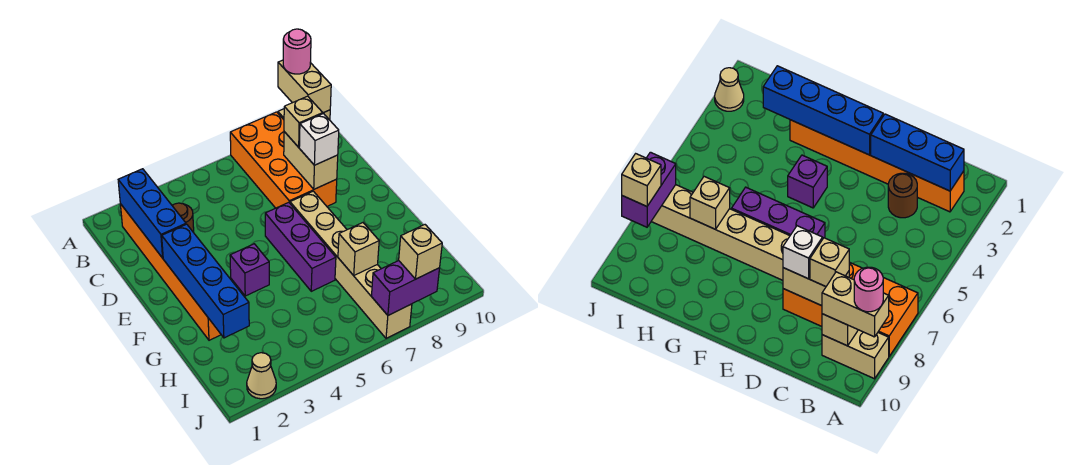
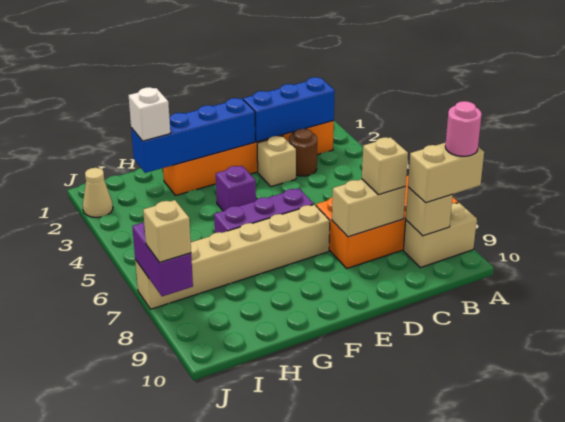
white 1x1 brick [299,114,339,165] -> white 1x1 brick moved to [128,87,170,141]
tan 1x1 brick [338,223,379,275] -> tan 1x1 brick moved to [257,136,296,187]

